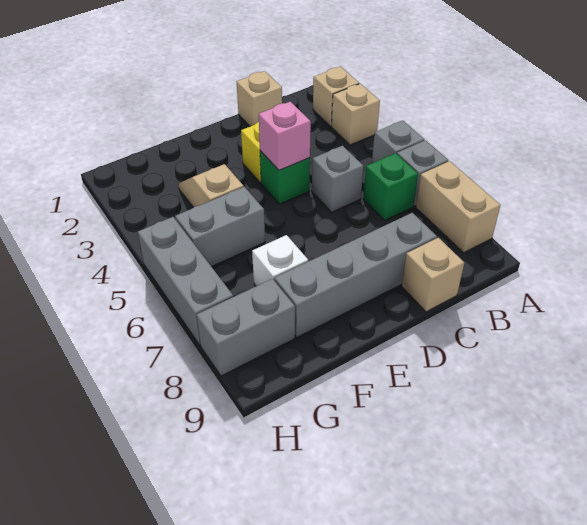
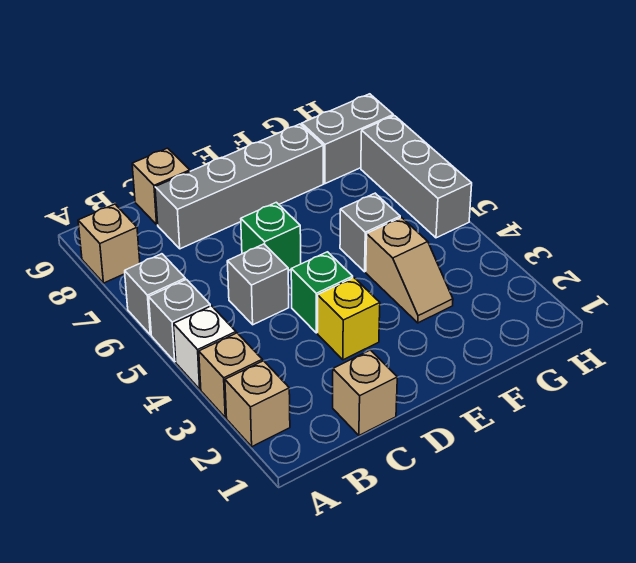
tan 1x2 brick [416,161,500,253] -> tan 1x1 brick [78,204,140,283]
green 1x1 brick [363,153,418,220] -> green 1x1 brick moved to [241,202,301,271]
pink 1x1 brick [259,102,311,170] -> none
grey 1x2 brick [175,187,265,267] -> grey 1x1 brick [340,193,400,272]
white 1x1 brick [252,235,308,286] -> white 1x1 brick moved to [173,306,236,389]

